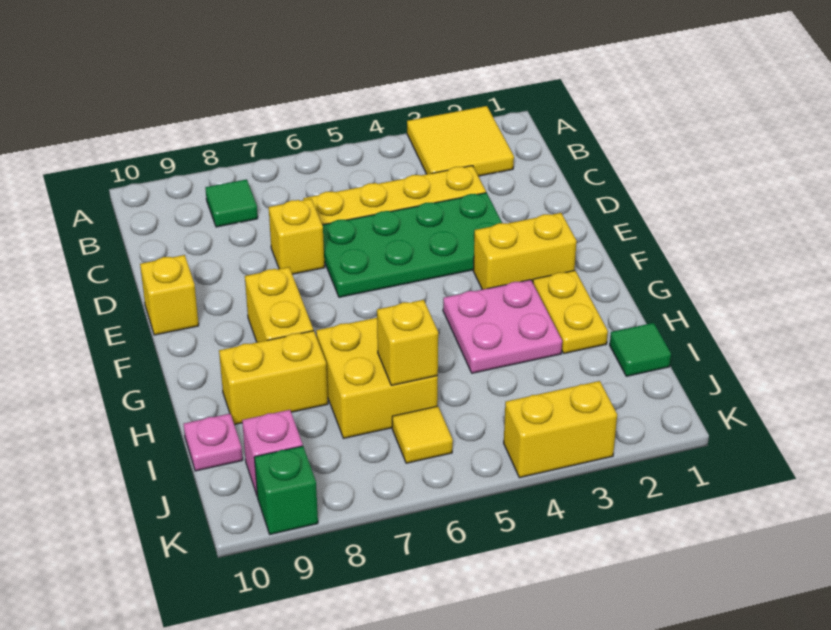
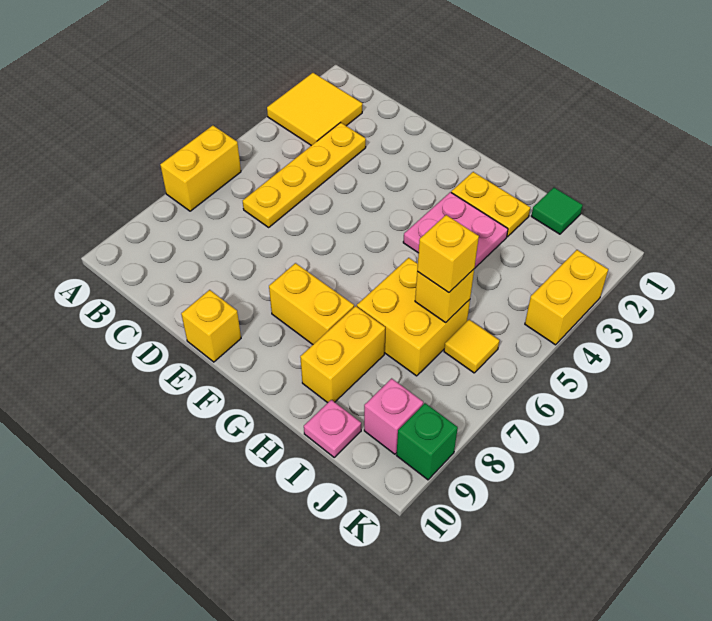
green 1x1 tile [205,179,258,227] -> none
green 2x4 plate [323,193,502,297] -> none
yellow 1x1 brick [269,199,325,274] -> yellow 1x1 brick moved to [417,215,479,293]
yellow 1x2 brick [473,213,577,290] -> yellow 1x2 brick moved to [160,125,241,211]

